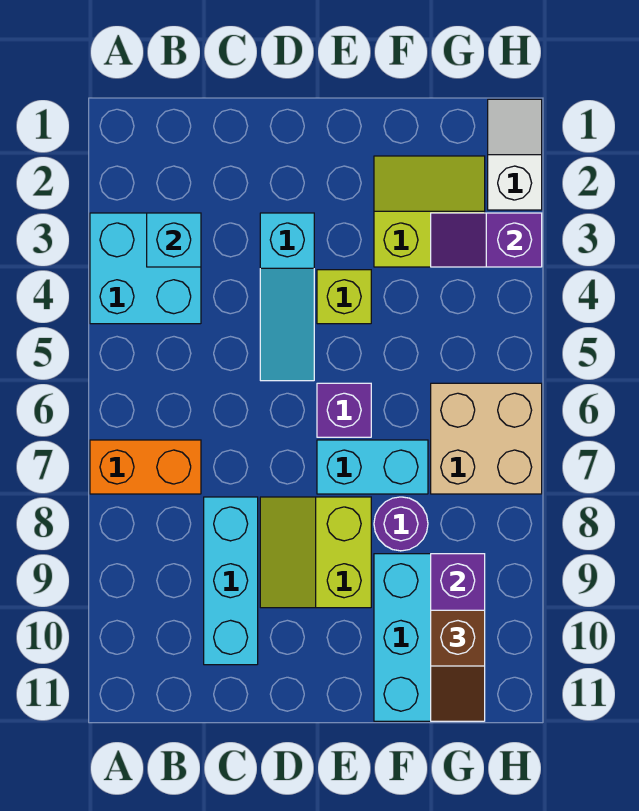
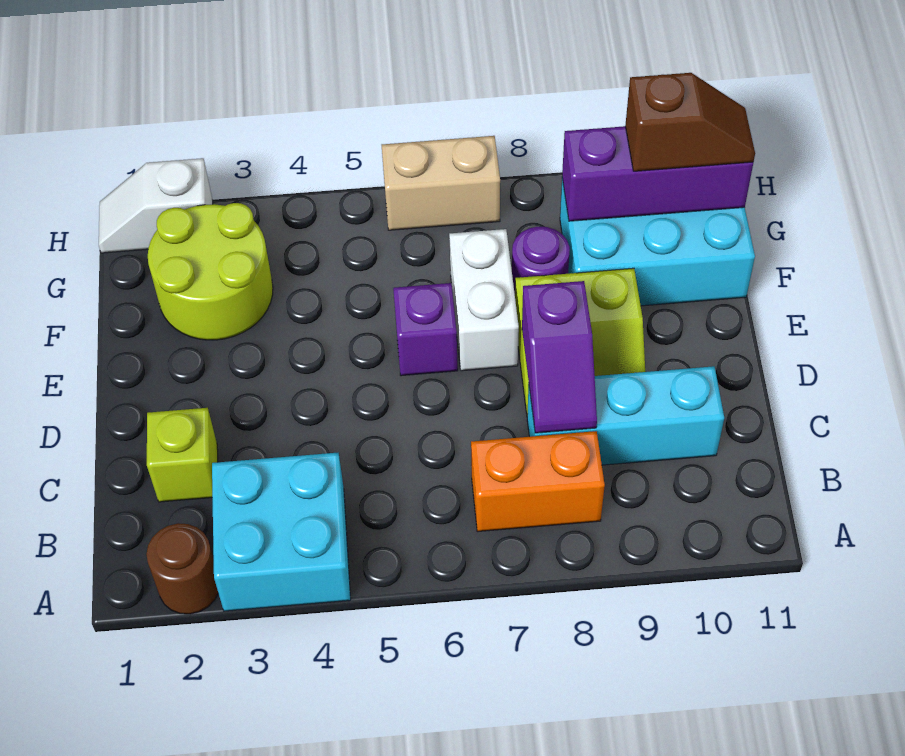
none -> brown 1x1 round brick [146,523,218,614]
orange 1x2 brick [90,440,201,494] -> orange 1x2 brick turned to [471,431,605,532]
cyan 1x1 brick [147,213,201,267] -> none
cyan 1x3 slope [260,213,314,381] -> none
lime 1x1 brick [317,270,371,324] -> lime 1x1 brick moved to [147,408,218,502]
cyan 1x2 brick [317,440,428,494] -> white 1x2 brick [449,229,519,371]
lime 2x2 slope [374,156,485,267] -> lime 2x2 round brick [148,203,273,340]
purple 1x2 slope [431,213,542,267] -> purple 1x2 slope moved to [522,281,597,433]
tan 2x2 brick [431,383,542,494] -> tan 1x2 brick [382,136,500,230]

